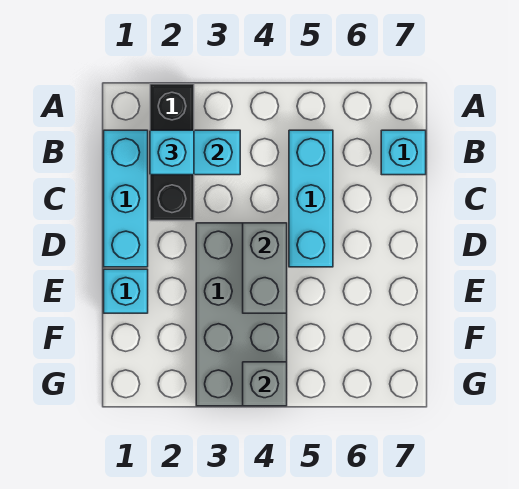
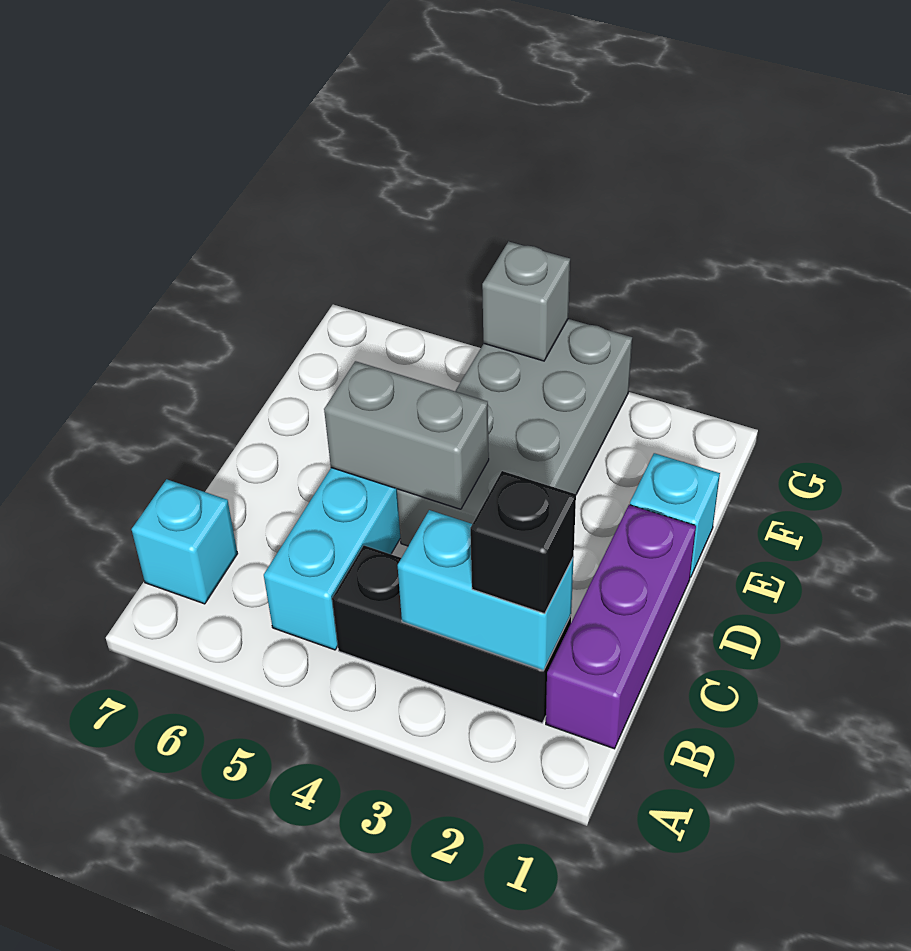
black 1x3 brick [150,84,194,221] -> black 1x3 brick turned to [332,545,571,723]
cyan 1x3 brick [104,130,148,267] -> purple 1x3 brick [546,505,696,749]
cyan 1x1 brick [150,130,194,175] -> black 1x1 brick [470,471,576,614]
grey 1x2 brick [243,223,287,313] -> grey 1x2 brick turned to [324,361,489,509]

